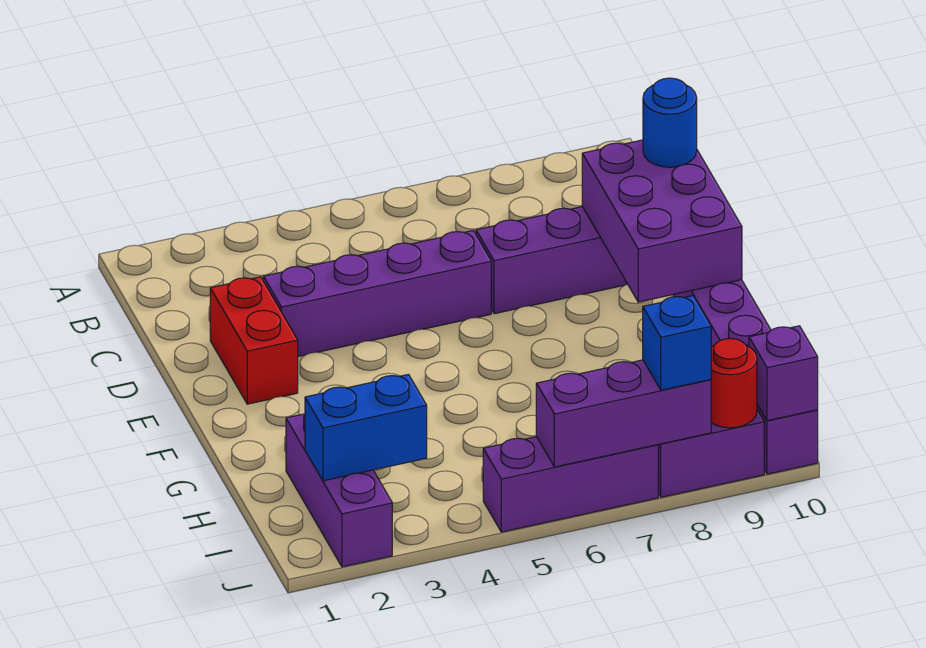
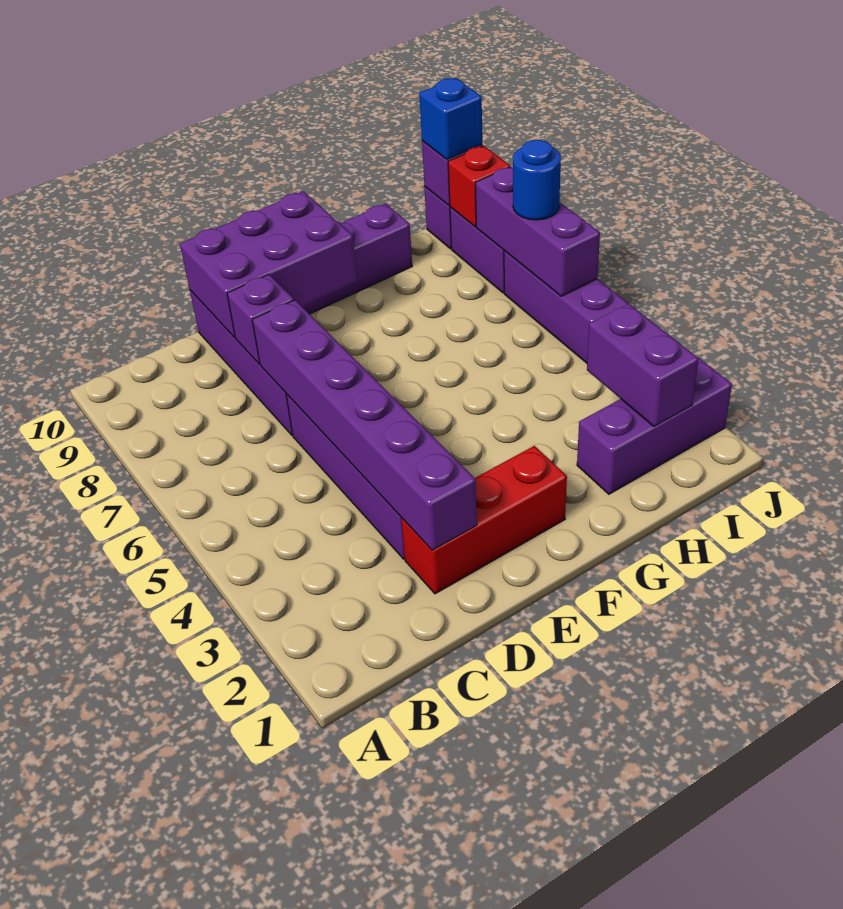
red 1x2 brick [210,277,298,404] -> red 1x3 brick [401,446,567,594]
none -> purple 1x6 brick [252,300,477,550]
none -> purple 1x1 brick [227,274,294,364]
blue 1x1 round brick [643,78,697,167] -> blue 1x1 round brick moved to [513,140,561,220]
blue 1x2 brick [305,374,427,481] -> purple 1x2 brick [587,303,699,426]
blue 1x1 brick [643,296,711,390] -> blue 1x1 brick moved to [419,78,482,159]
red 1x1 round brick [711,339,757,428] -> red 1x1 brick [448,146,510,227]

